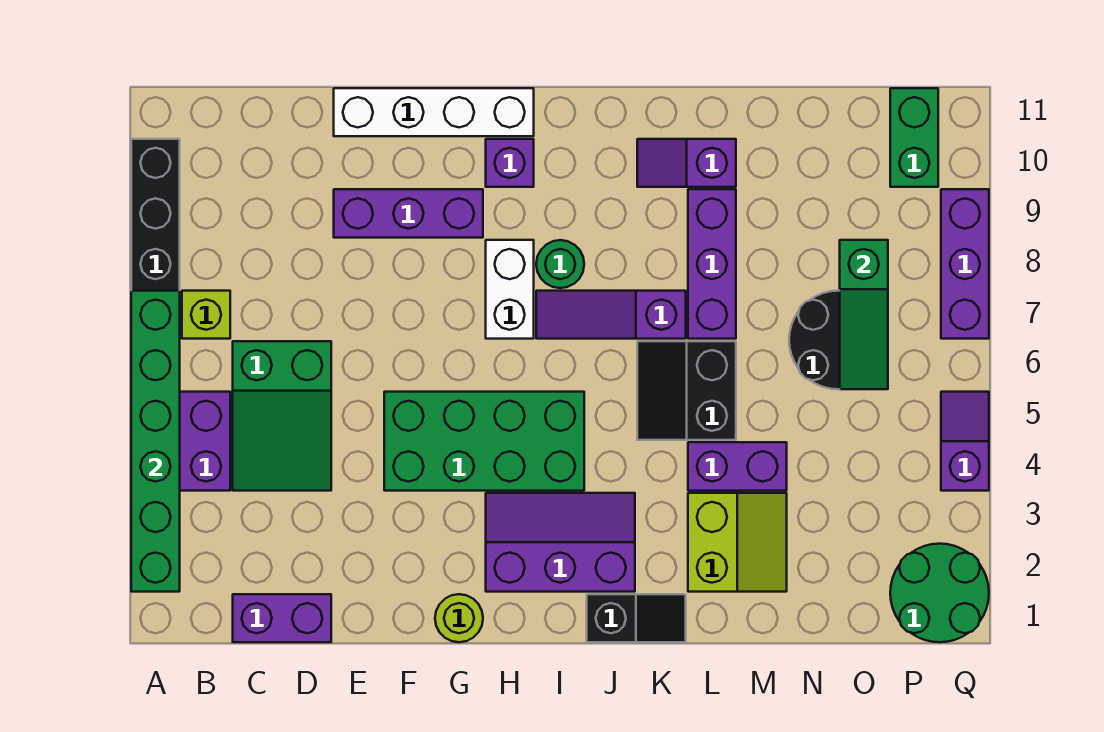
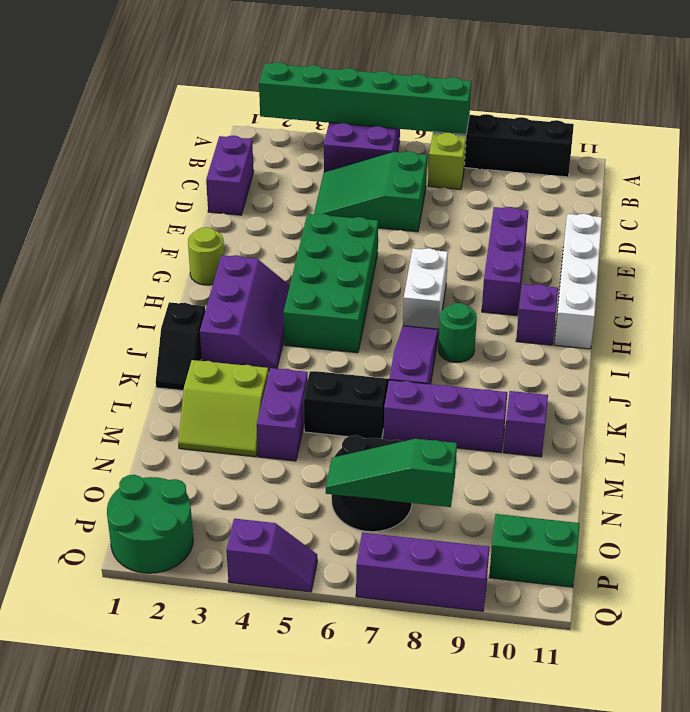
white 1x2 brick [486,240,534,339] -> white 1x2 brick turned to [403,248,448,334]

